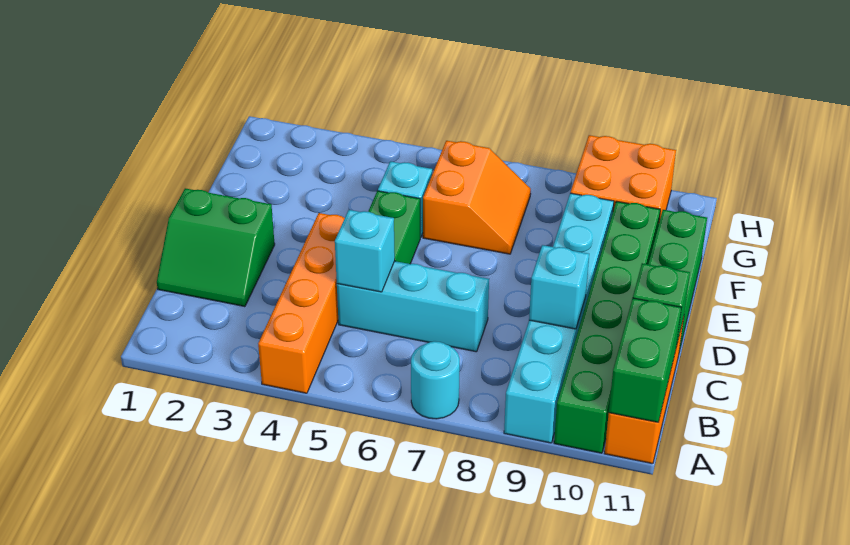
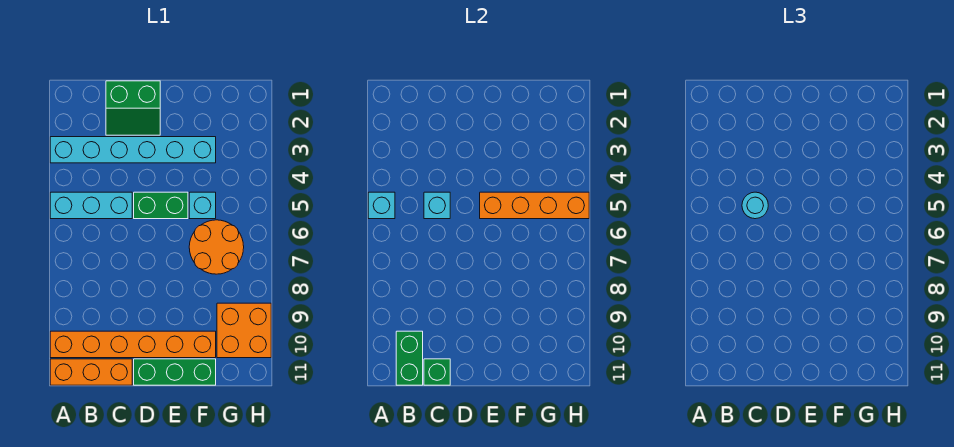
orange 1x4 brick [258,213,345,393] -> orange 1x4 brick moved to [480,192,589,219]
cyan 1x1 round brick [411,341,460,419] -> cyan 1x1 round brick moved to [742,192,768,219]
cyan 1x6 brick [504,193,614,443] -> cyan 1x6 brick moved to [50,137,216,163]
green 1x6 brick [554,201,660,453] -> orange 1x6 brick [50,331,216,358]
green 1x2 brick [609,298,682,422] -> green 1x2 brick turned to [396,331,423,385]
green 2x2 slope [157,188,275,307] -> green 2x2 slope turned to [106,81,160,135]
cyan 1x3 brick [337,261,489,352] -> cyan 1x3 brick turned to [50,192,132,219]
cyan 1x1 brick [529,245,589,329] -> cyan 1x1 brick moved to [368,192,395,219]
orange 2x2 slope [423,141,531,254] -> orange 2x2 round brick [189,220,244,274]

